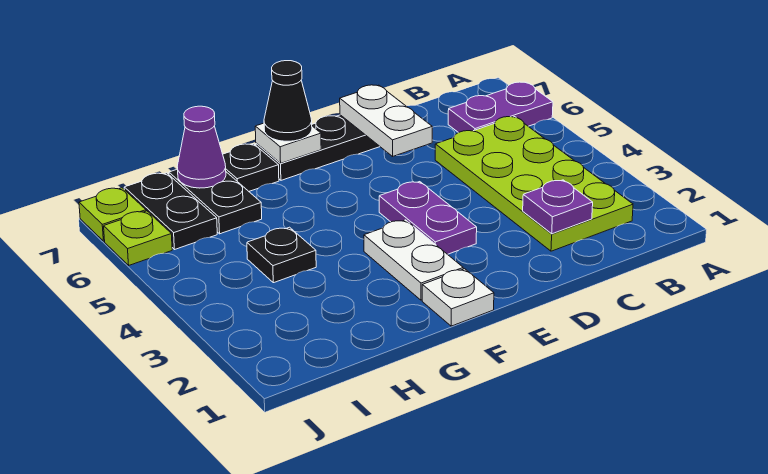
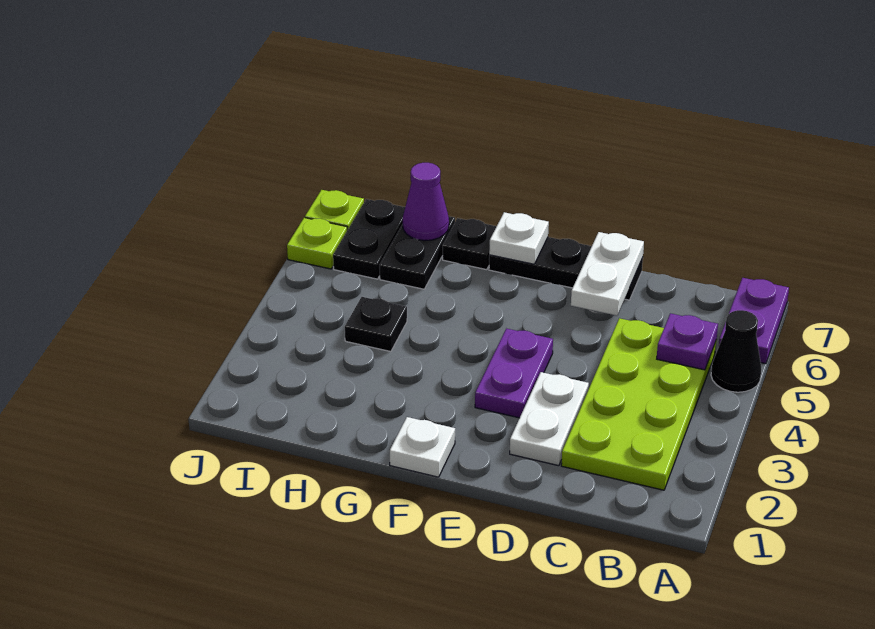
purple 1x2 plate [448,82,553,133] -> purple 1x2 plate turned to [719,278,789,364]
purple 1x1 plate [523,180,593,234] -> purple 1x1 plate moved to [657,313,718,370]
white 1x2 plate [364,220,463,300] -> white 1x2 plate moved to [510,372,589,466]
black 1x1 cone [264,61,312,141] -> black 1x1 cone moved to [711,310,761,392]

